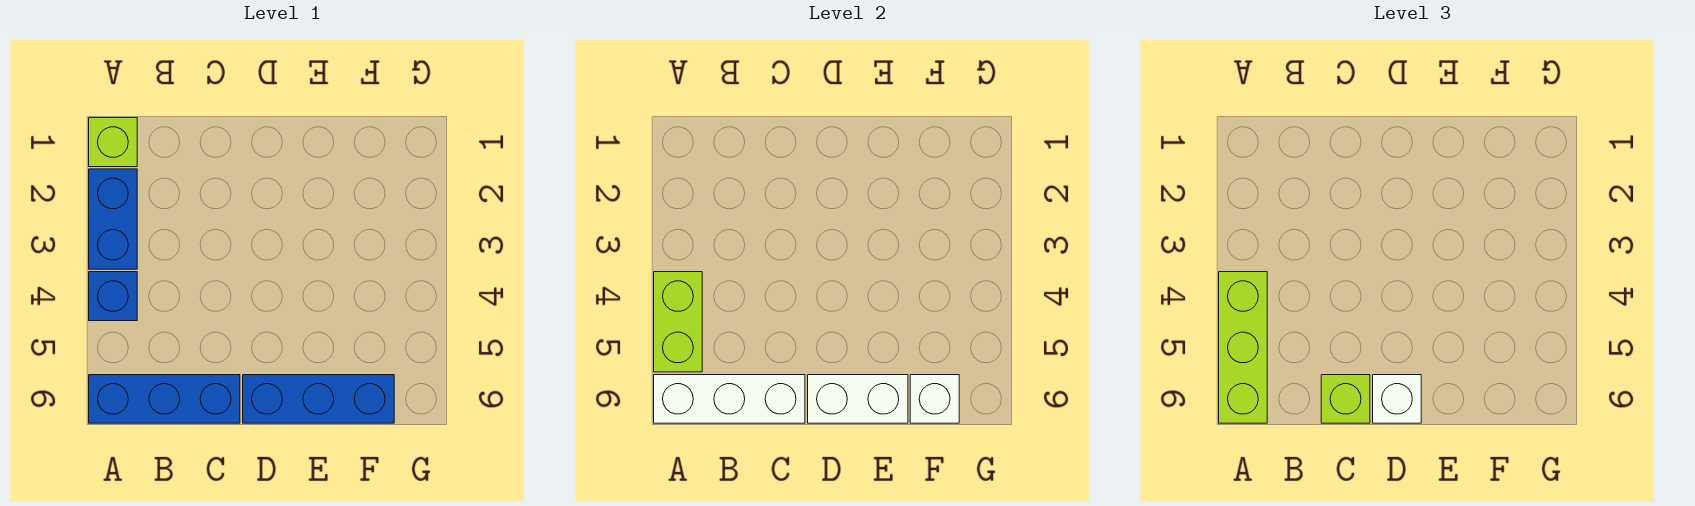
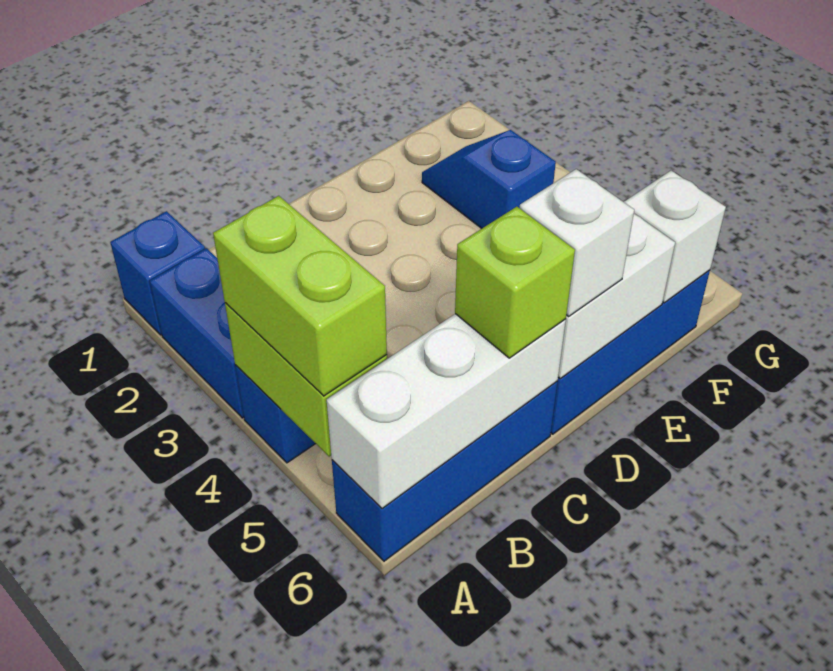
lime 1x1 brick [89,118,137,167] -> blue 1x1 brick [110,211,205,335]
lime 1x3 brick [1219,272,1267,423] -> lime 1x2 brick [213,196,387,396]
none -> blue 1x2 slope [422,130,556,228]

